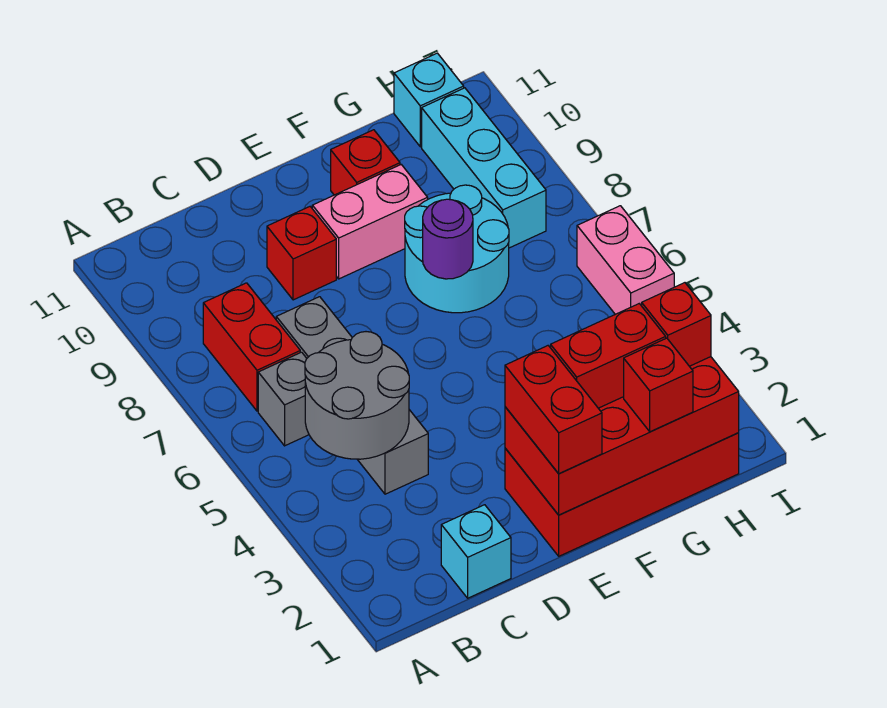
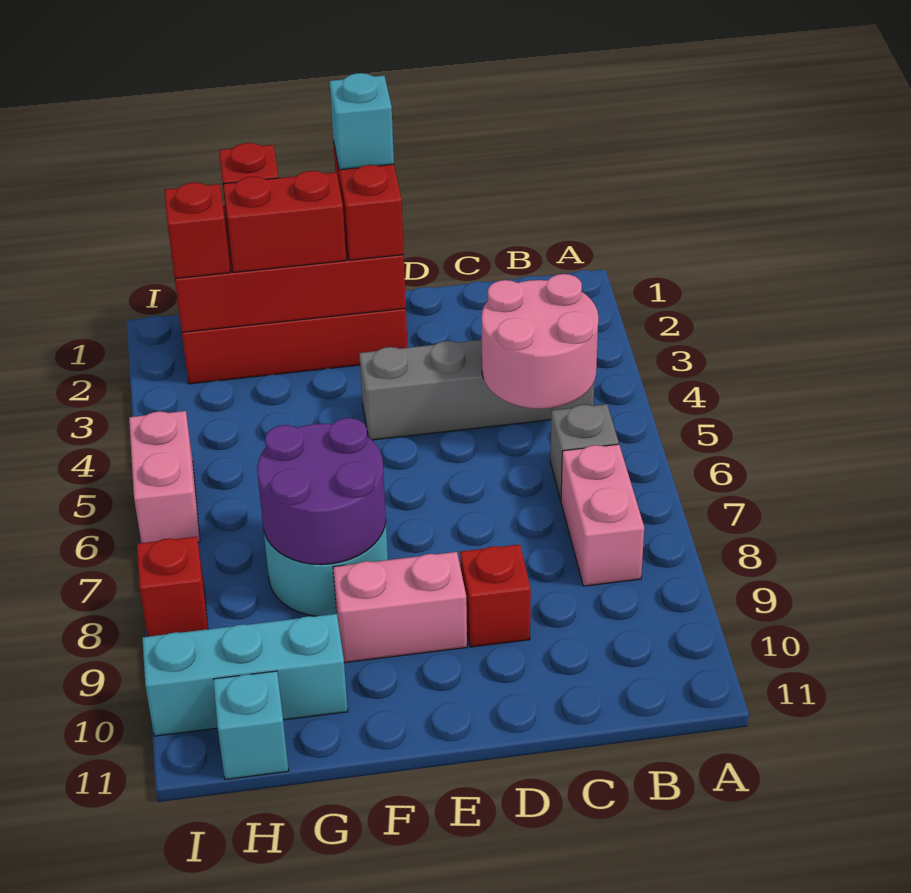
grey 2x2 round brick [305,332,409,459] -> pink 2x2 round brick [481,274,598,409]
red 1x2 brick [203,283,300,411] -> pink 1x2 brick [561,444,644,586]
cyan 1x1 brick [441,505,511,598] -> cyan 1x1 brick moved to [329,73,394,170]
grey 1x4 brick [276,297,428,494] -> grey 1x4 brick turned to [359,340,594,440]
purple 1x1 round brick [423,199,473,279] -> purple 2x2 round brick [257,418,386,565]
red 1x1 brick [331,130,400,195] -> red 1x1 brick moved to [137,537,208,637]
cyan 1x3 brick [422,88,546,248] -> cyan 1x3 brick turned to [142,614,348,736]

